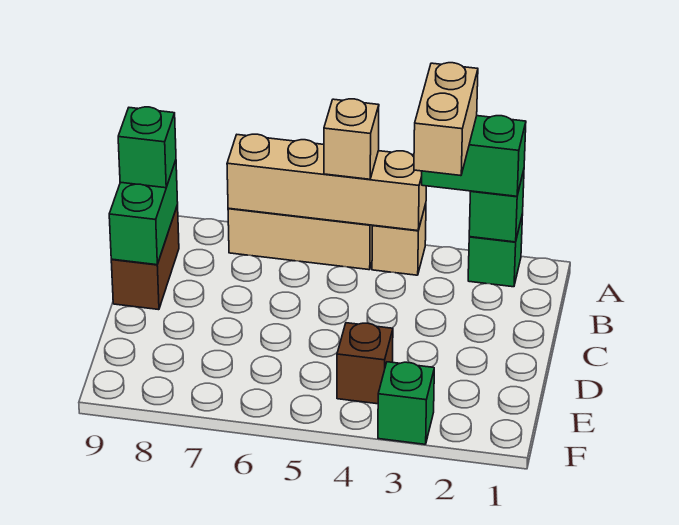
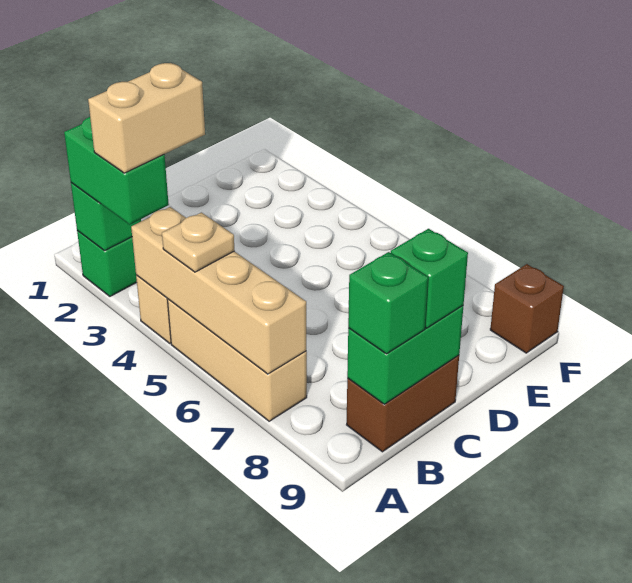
tan 1x1 brick [324,99,379,179] -> tan 1x1 plate [162,213,235,272]
brown 1x1 brick [337,323,393,404] -> brown 1x1 brick moved to [490,264,564,353]
green 1x1 brick [378,362,434,444] -> green 1x1 brick moved to [391,229,468,328]

